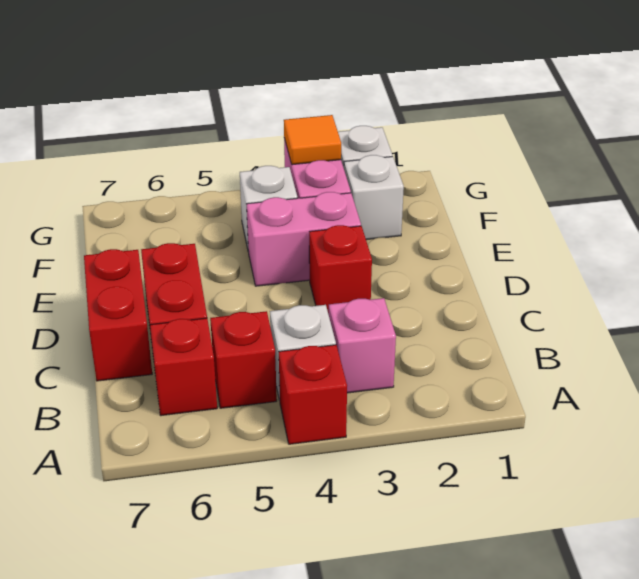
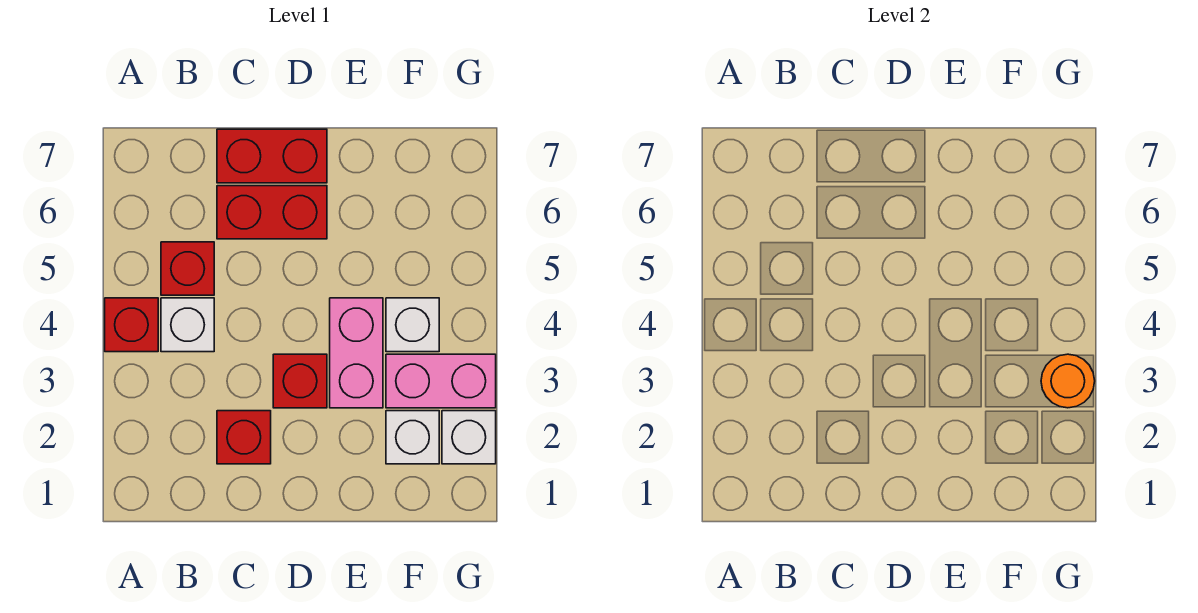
pink 1x1 brick [329,298,396,393] -> none
red 1x1 brick [150,318,217,416] -> red 1x1 brick moved to [217,411,271,464]
orange 1x1 tile [284,115,341,165] -> orange 1x1 round brick [1041,354,1095,408]

